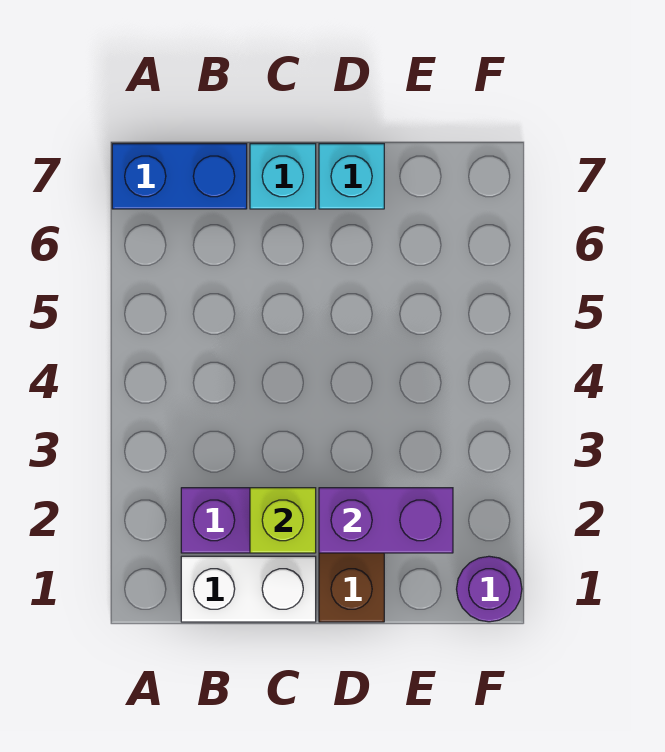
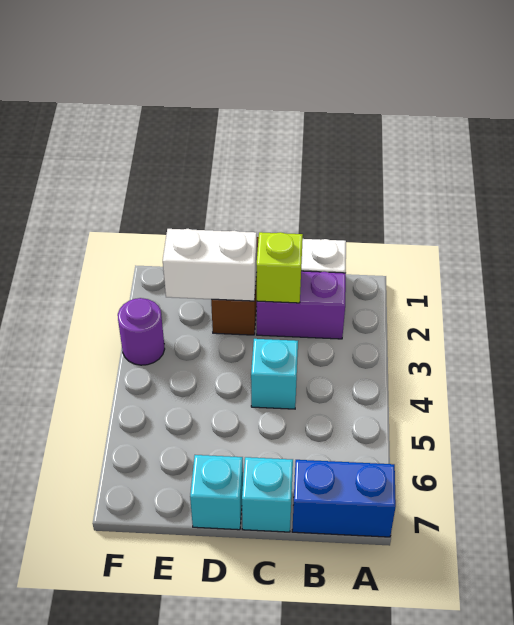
none -> cyan 1x1 brick [251,339,298,409]
purple 1x2 brick [319,488,453,553] -> white 1x2 brick [163,229,257,301]
purple 1x1 round brick [457,556,522,622] -> purple 1x1 round brick moved to [118,298,165,365]

